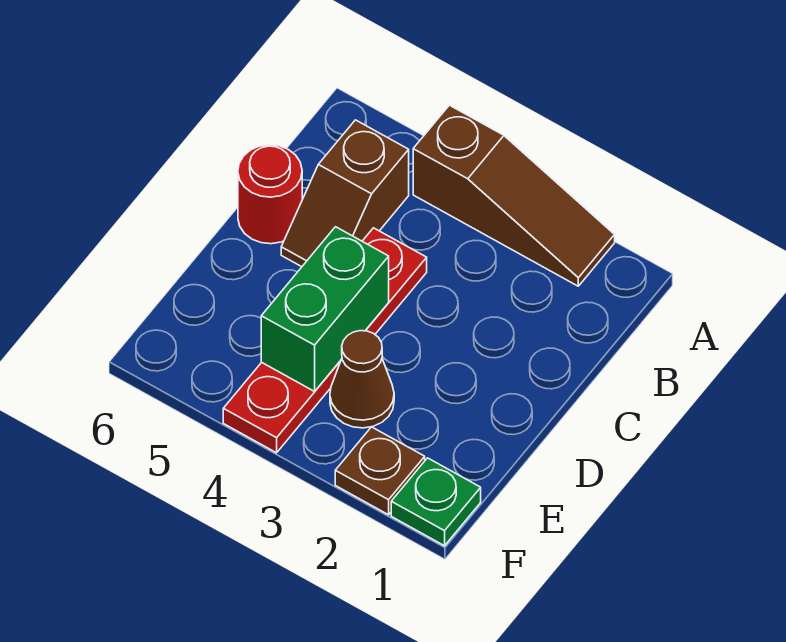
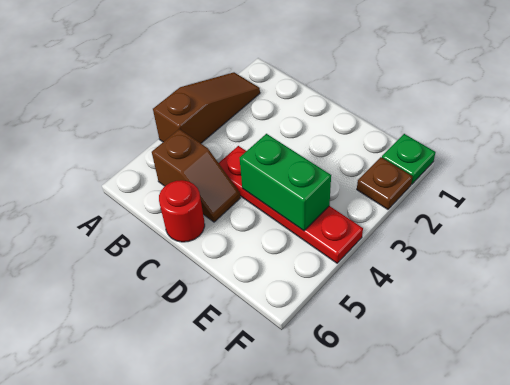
brown 1x1 cone [330,331,394,428] -> none

